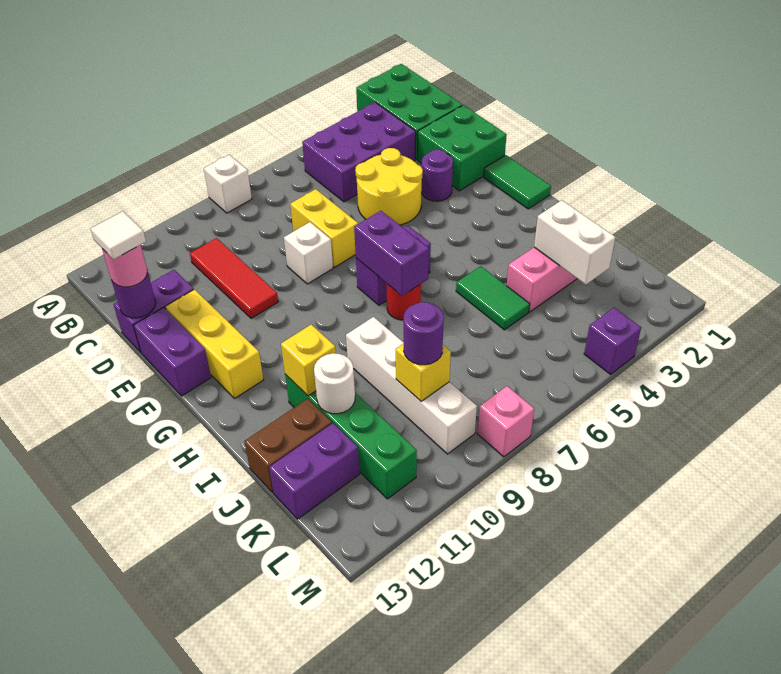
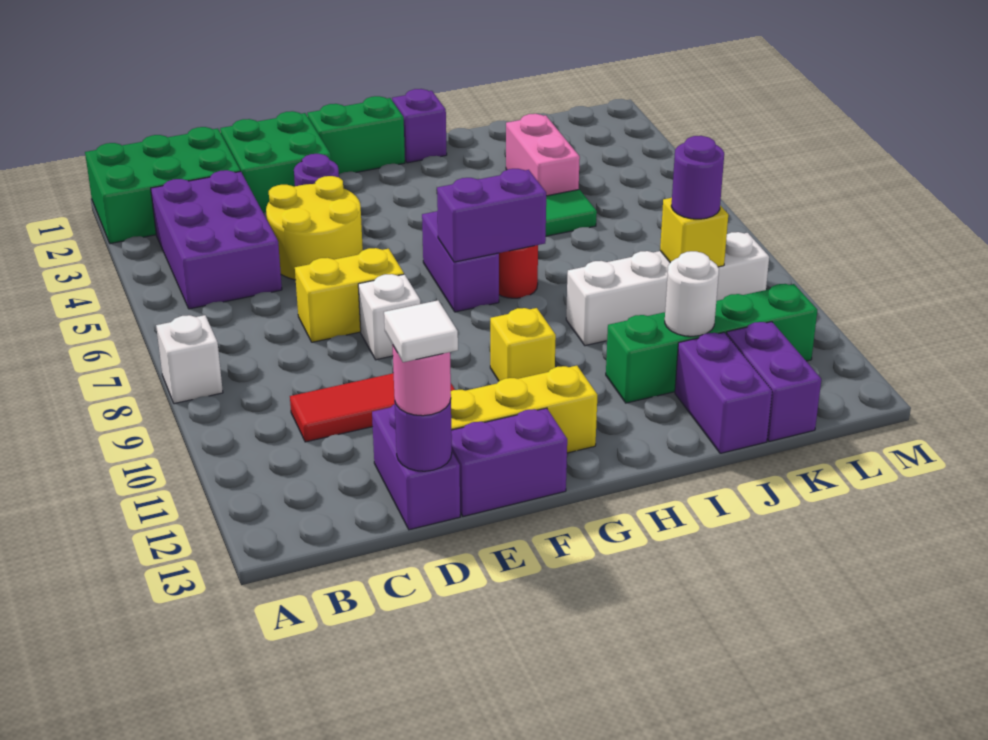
green 1x2 tile [484,155,551,209] -> green 1x2 brick [307,96,405,174]
yellow 1x1 brick [281,324,336,396] -> yellow 1x1 brick moved to [490,308,556,381]
white 1x2 brick [534,200,615,285] -> none
brown 1x2 brick [244,399,332,492] -> purple 1x2 brick [675,332,772,453]
purple 1x1 brick [584,308,641,374] -> purple 1x1 brick moved to [392,89,447,163]
pink 1x1 brick [477,386,534,457] -> none

